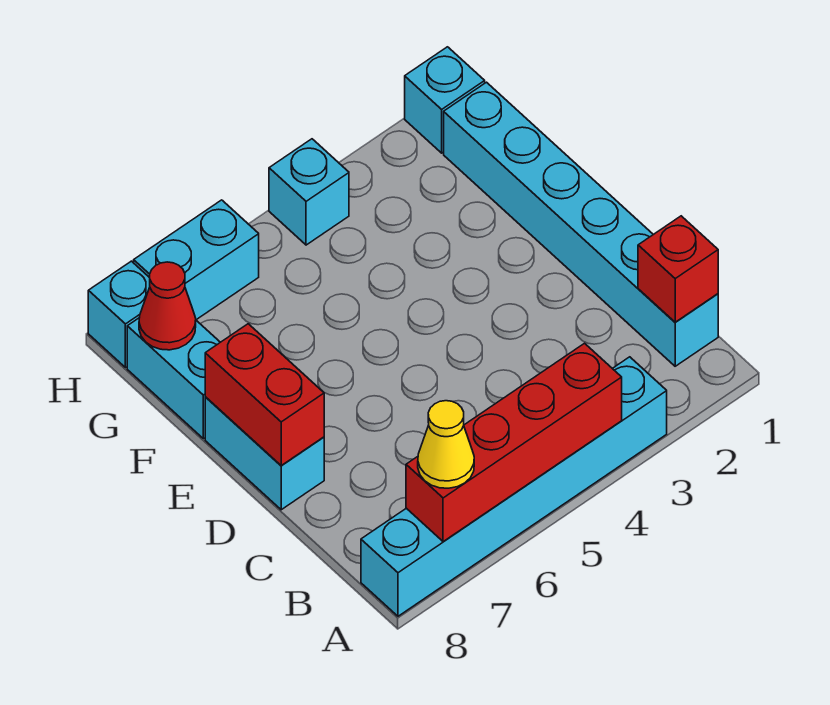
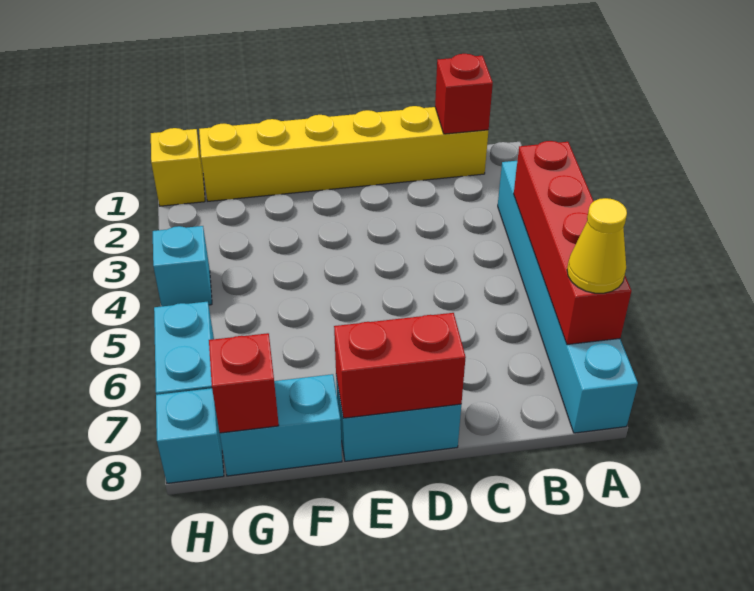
cyan 1x6 brick [444,82,718,366] -> yellow 1x6 brick [199,106,488,201]
red 1x1 cone [139,262,196,350] -> red 1x1 brick [209,333,279,433]
cyan 1x1 brick [405,47,485,153] -> yellow 1x1 brick [151,128,205,206]

